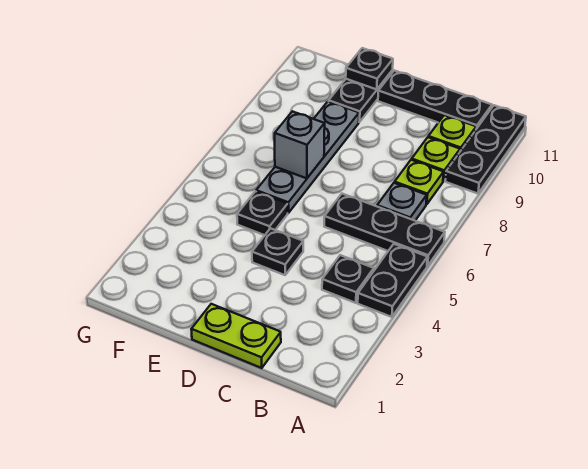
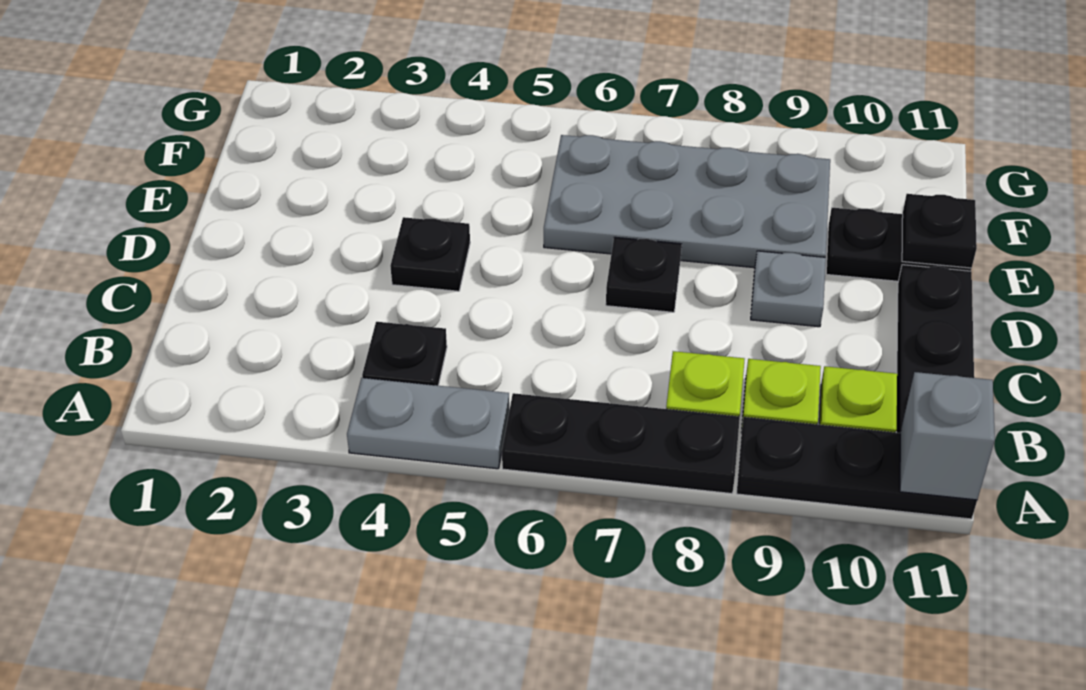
black 1x2 plate [358,244,427,317] -> grey 1x2 plate [347,378,509,469]
black 1x3 plate [324,194,445,266] -> black 1x3 plate turned to [502,393,740,494]
grey 1x1 plate [377,183,427,221] -> grey 1x1 plate moved to [751,251,826,327]
lime 1x2 plate [191,304,281,368] -> none
black 1x1 plate [237,191,288,235] -> black 1x1 plate moved to [606,237,682,312]
grey 1x4 plate [256,101,359,213] -> grey 2x4 plate [544,135,830,268]
grey 1x1 brick [275,111,325,178] -> grey 1x1 brick moved to [900,372,995,500]

